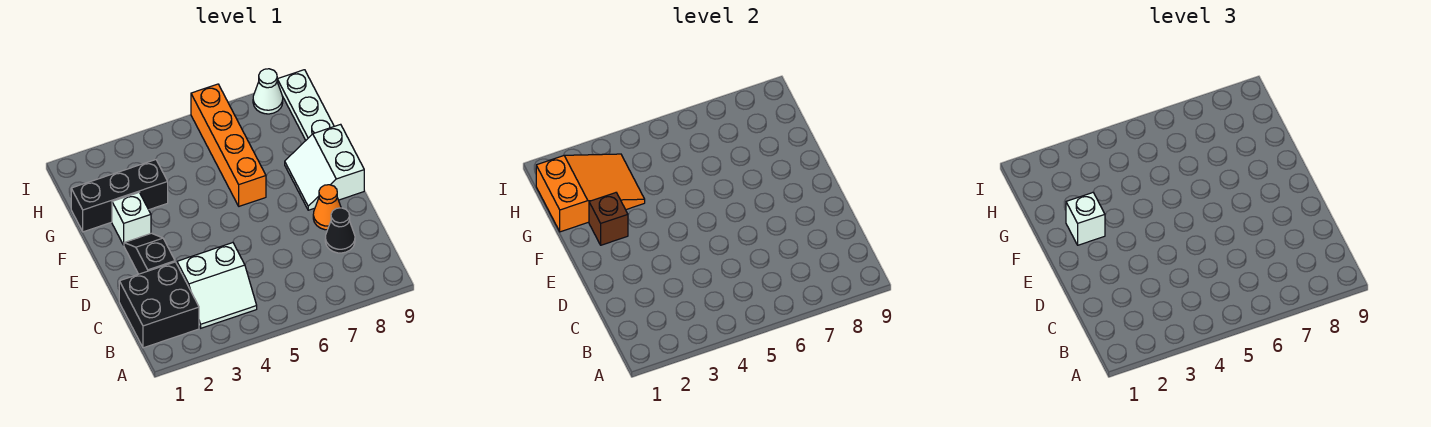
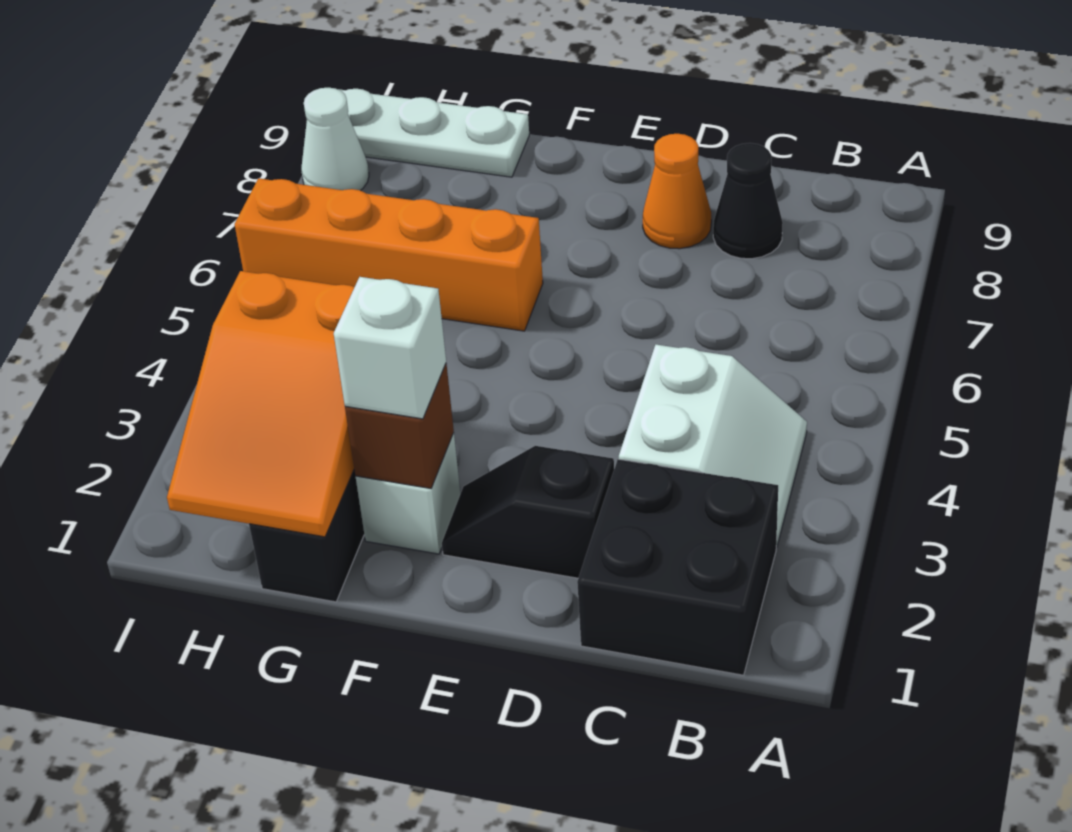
white 2x2 slope [285,124,364,210] -> none
orange 2x3 slope [536,154,645,232] -> orange 2x3 slope turned to [167,271,354,537]

